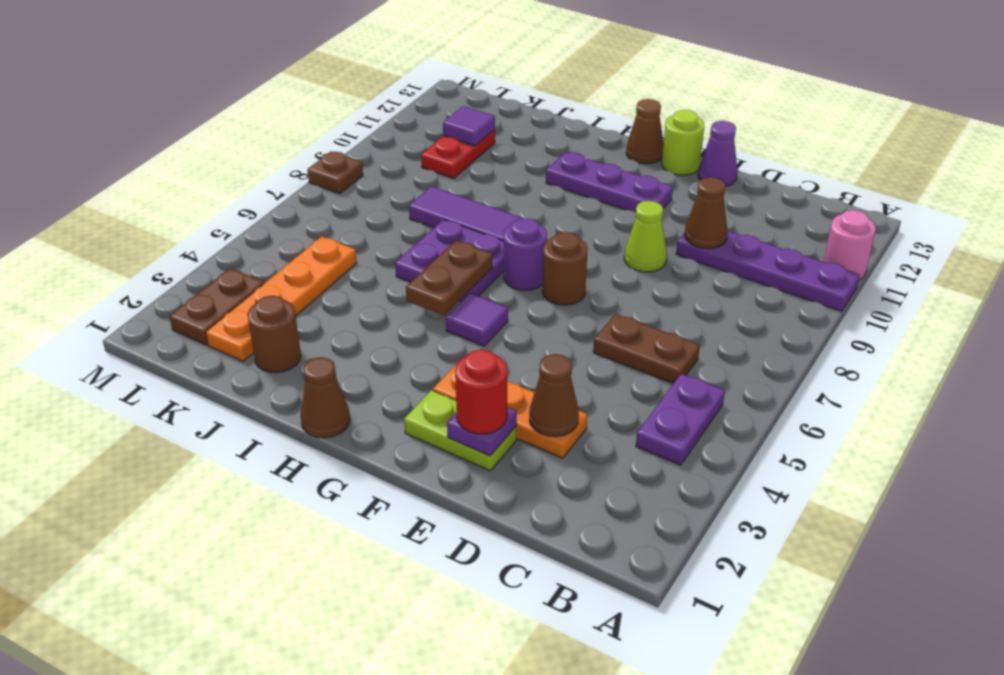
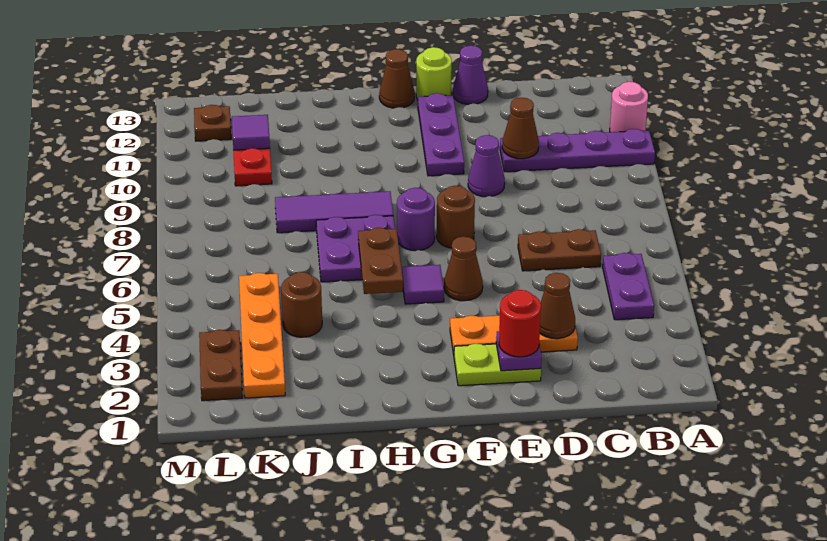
lime 1x1 cone [624,201,667,272] -> purple 1x1 cone [468,135,505,197]
purple 1x3 plate [546,152,673,213] -> purple 1x3 plate turned to [418,93,464,176]
brown 1x1 cone [300,357,350,438] -> brown 1x1 cone moved to [444,237,483,301]
brown 1x1 round brick [248,296,301,373] -> brown 1x1 round brick moved to [281,272,322,337]
brown 1x1 plate [307,151,363,194] -> brown 1x1 plate moved to [194,105,231,141]

